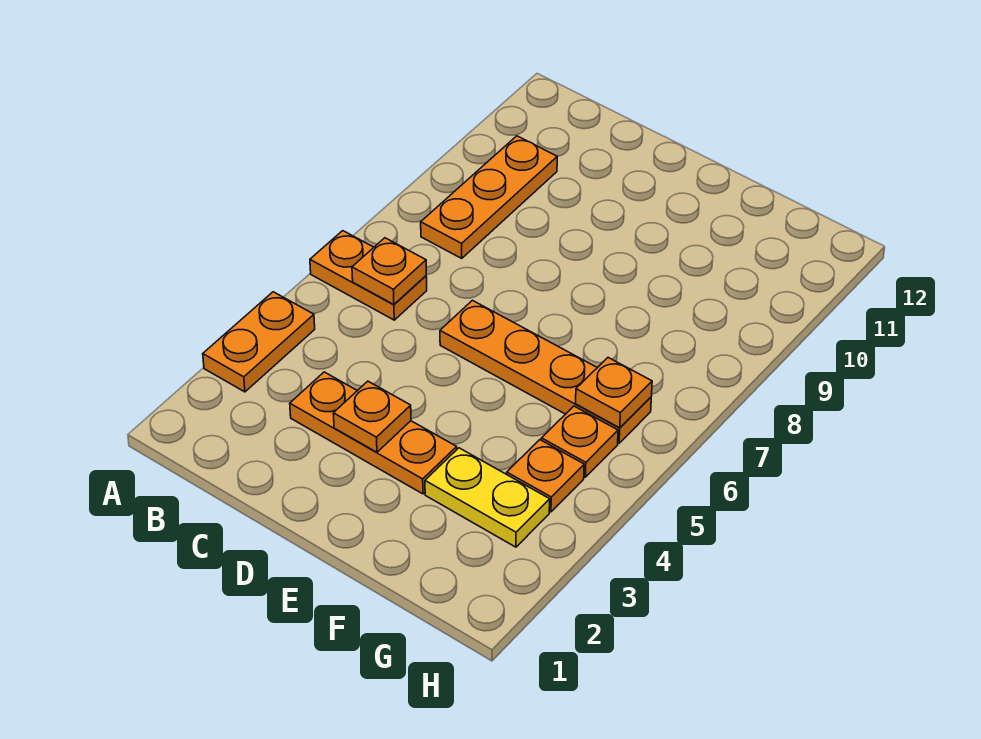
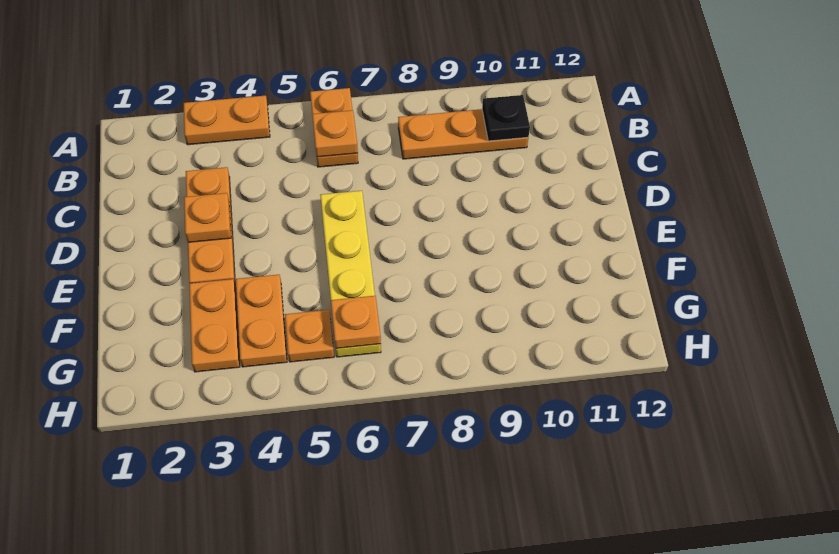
none -> black 1x1 plate [482,95,530,141]
orange 1x4 plate [440,300,651,443] -> yellow 1x4 plate [320,191,381,357]
yellow 1x2 plate [425,448,550,547] -> orange 1x2 plate [189,279,240,372]
orange 1x1 plate [507,440,584,512] -> orange 1x2 plate [236,275,287,367]

